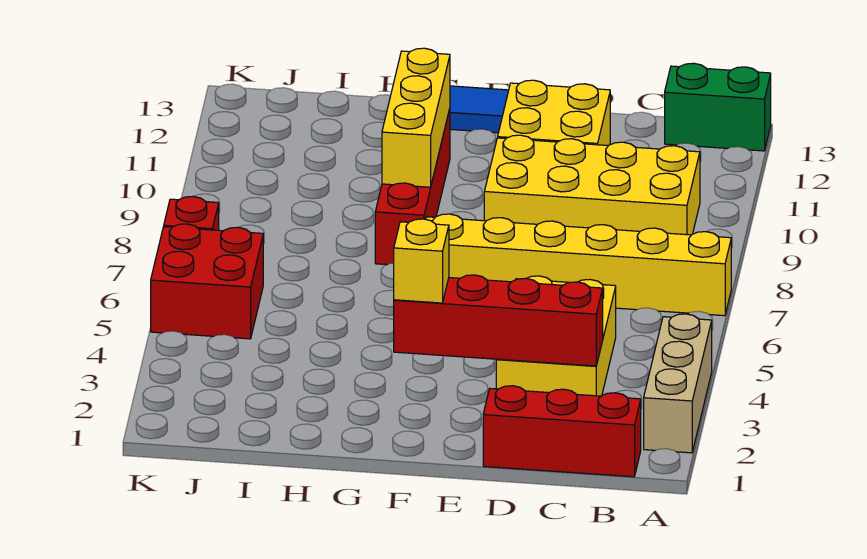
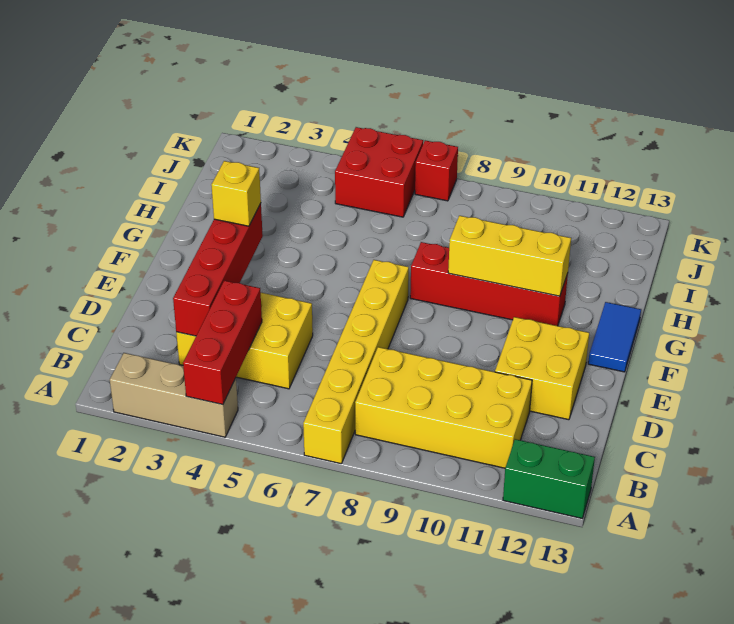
green 1x2 brick [665,63,771,151] -> green 1x2 brick turned to [503,439,595,518]
red 1x3 brick [483,386,641,477] -> red 1x3 brick moved to [183,281,262,405]
yellow 2x4 brick [484,135,700,235] -> yellow 2x4 brick turned to [355,347,532,468]

